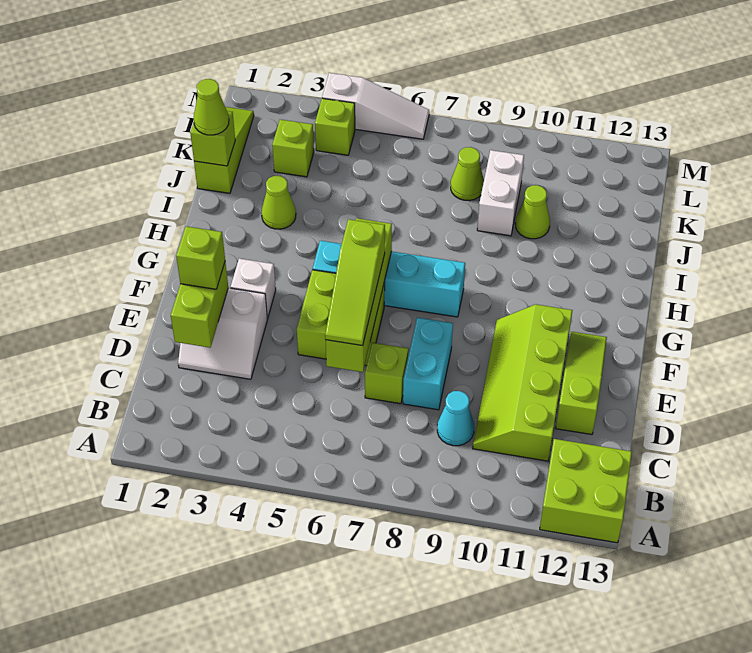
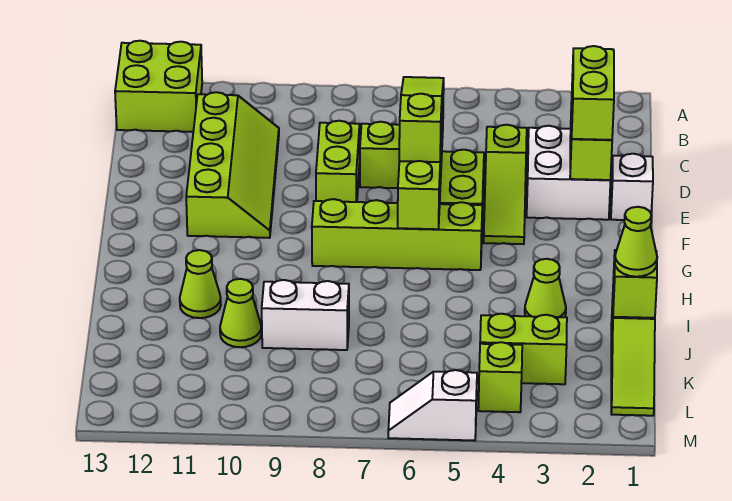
cyan 1x1 cone [437,391,474,446] -> none
white 2x2 slope [178,288,268,379] -> white 2x2 brick [527,126,611,220]
cyan 1x2 brick [403,317,453,410] -> lime 1x2 brick [316,121,360,202]
lime 1x3 slope [556,332,607,435] -> lime 1x3 slope moved to [484,125,527,244]
lime 1x1 brick [176,226,225,289] -> lime 1x2 brick [572,46,614,140]
white 1x1 brick [231,259,276,318] -> white 1x1 brick moved to [611,154,653,220]
cyan 1x4 brick [313,241,465,317] -> lime 1x4 brick [312,199,482,270]
white 1x2 brick [477,150,524,236] -> white 1x2 brick turned to [262,280,349,350]
lime 1x1 brick [272,119,314,177] -> lime 1x2 brick [480,314,567,384]
lime 1x1 cone [451,147,484,201] -> lime 1x1 cone moved to [180,250,221,318]
white 1x3 slope [322,73,429,139] -> white 1x2 slope [388,370,477,441]

